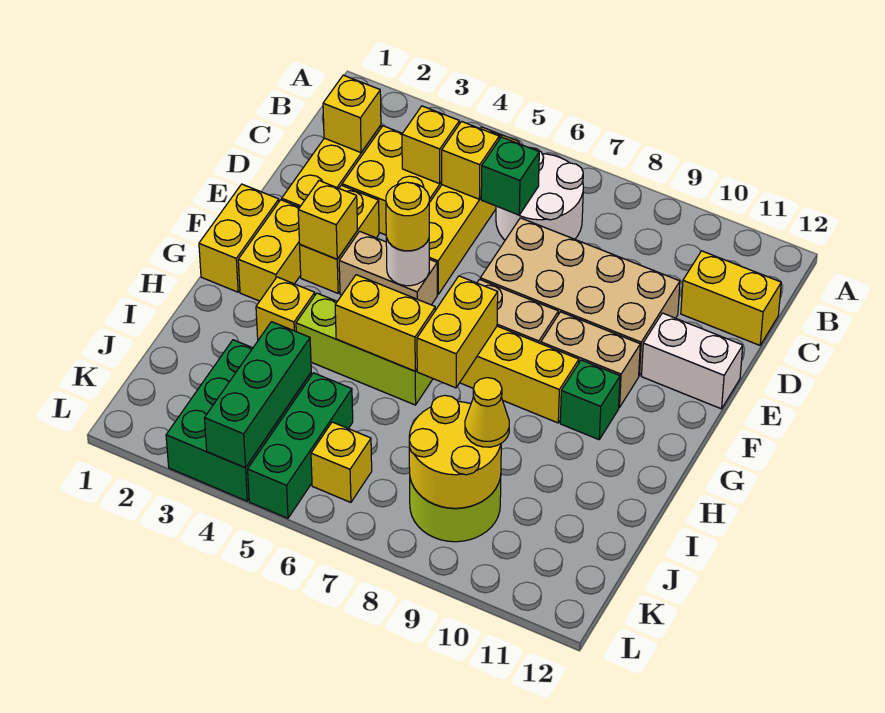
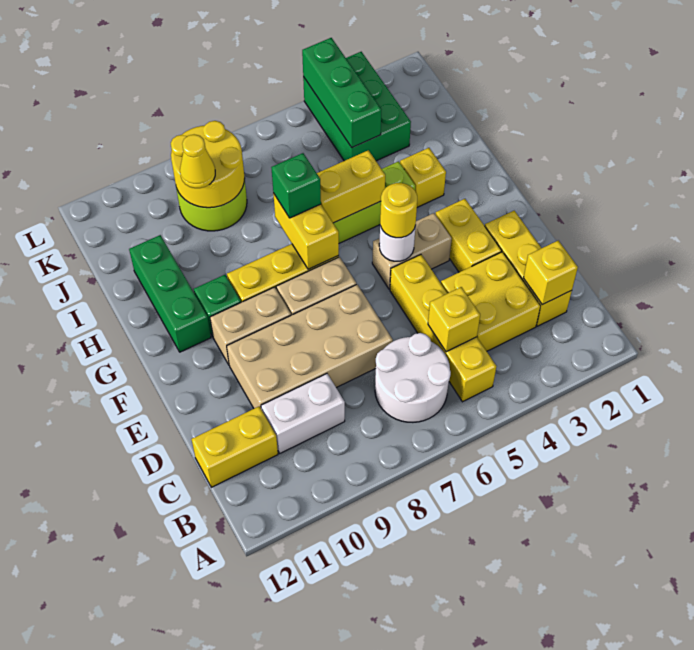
yellow 1x1 brick [402,106,459,184] -> none
green 1x1 brick [481,137,539,215] -> green 1x1 brick moved to [271,153,321,218]
white 1x2 brick [642,313,743,409] -> white 1x2 brick moved to [261,374,345,453]
yellow 1x2 brick [199,184,279,292] -> none
yellow 1x2 brick [238,200,301,301] -> none
yellow 1x1 brick [298,181,358,259] -> none
green 1x3 brick [248,373,353,518] -> green 1x3 brick moved to [129,235,211,352]
yellow 1x1 brick [311,422,372,502] -> none

